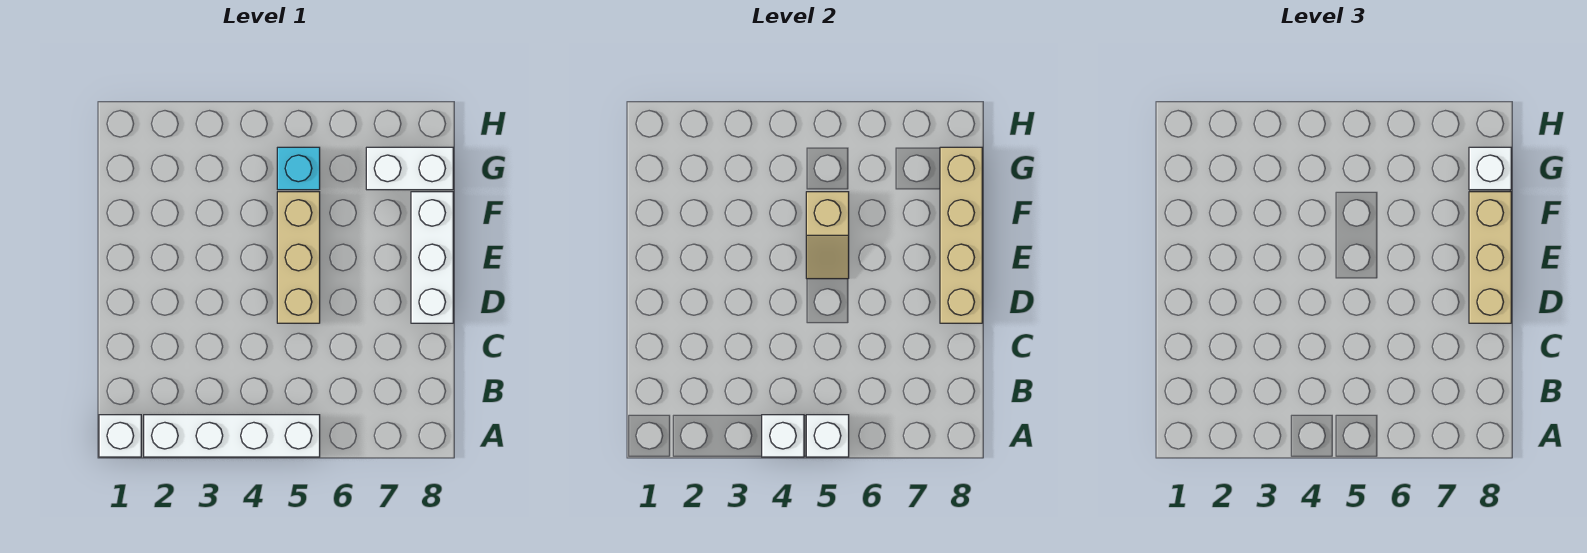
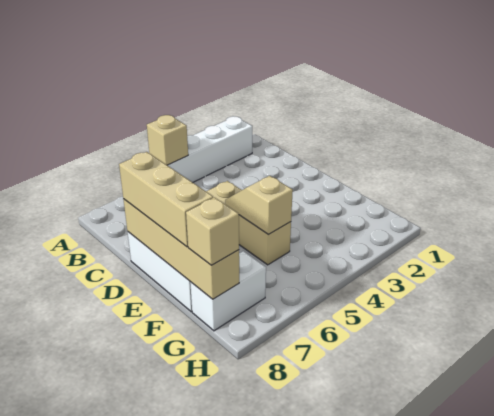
white 1x1 brick [99,415,141,457] -> none
white 1x1 brick [762,415,804,457] -> none
white 1x1 brick [806,415,849,457] -> tan 1x1 brick [147,115,188,165]
cyan 1x1 brick [277,147,320,190] -> none
white 1x1 brick [1469,147,1511,190] -> tan 1x1 brick [186,197,239,265]

